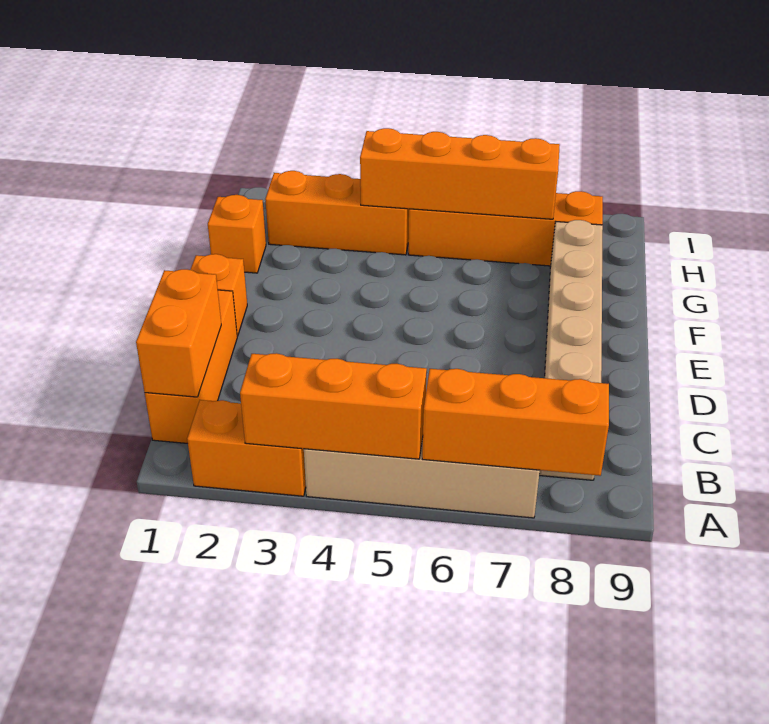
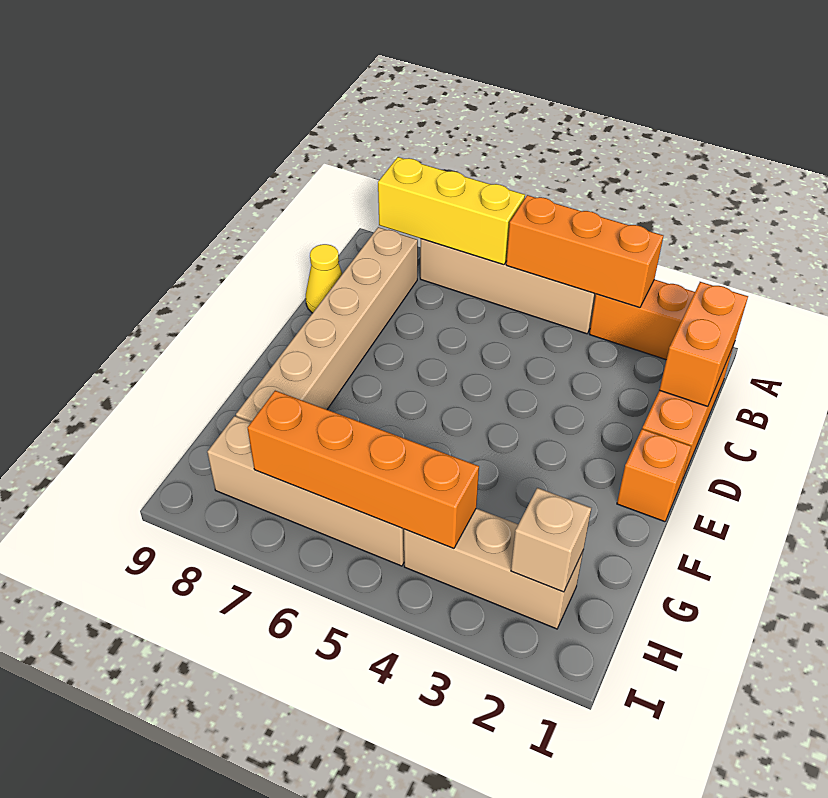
orange 1x3 brick [422,369,609,476] -> yellow 1x3 brick [378,157,525,265]
none -> yellow 1x1 cone [306,244,342,313]
orange 1x1 brick [208,195,266,273] -> none
orange 1x3 brick [265,171,409,255] -> tan 1x3 brick [404,508,583,629]
none -> tan 1x1 brick [511,488,591,592]
orange 1x4 brick [408,191,603,266] -> tan 1x4 brick [207,416,404,566]

